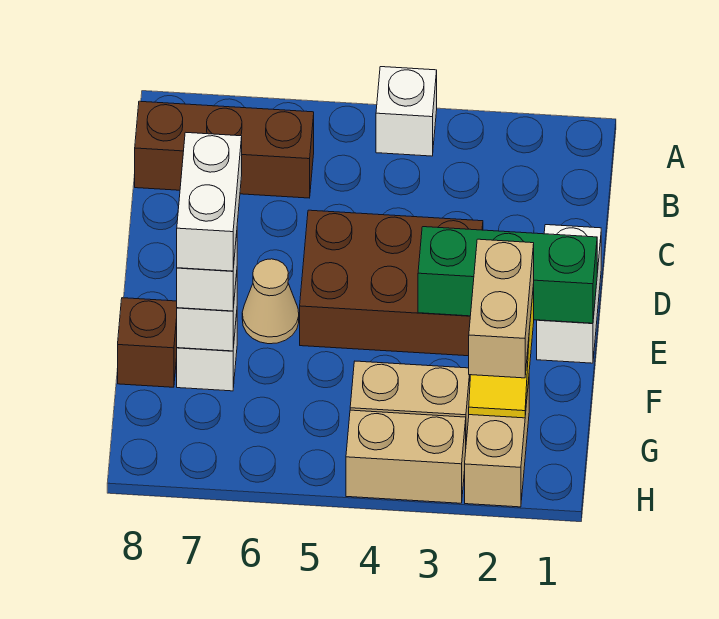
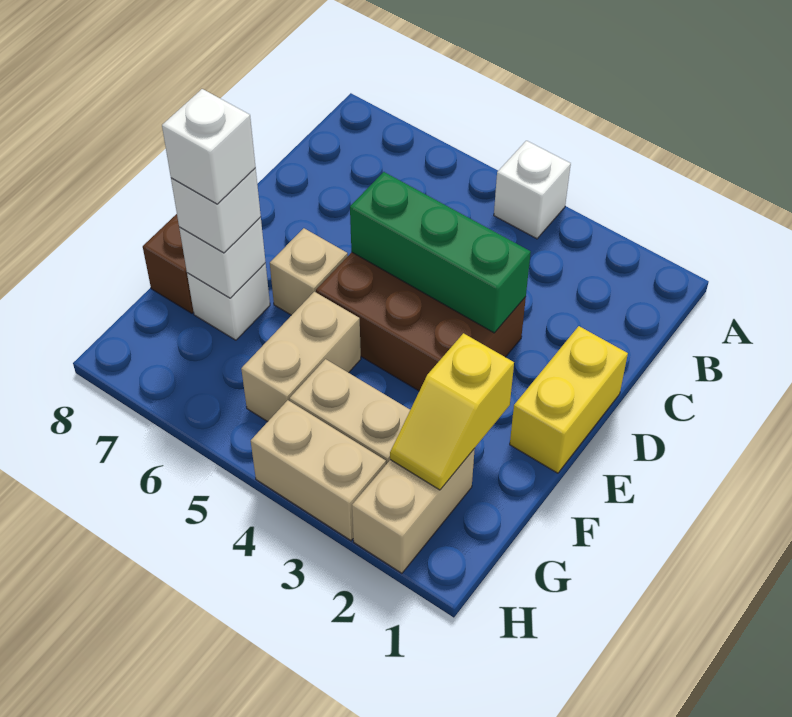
brown 1x3 brick [135,101,314,198] -> none
white 1x2 brick [537,225,601,363] -> yellow 1x2 brick [510,326,628,473]
green 1x3 brick [418,227,597,323] -> green 1x3 brick moved to [350,172,531,333]
tan 1x1 cone [242,259,299,344] -> tan 1x1 brick [270,228,348,315]
white 1x2 brick [177,132,242,271] -> white 1x1 brick [162,89,256,204]
tan 1x2 brick [469,239,534,378] -> tan 1x2 brick moved to [241,292,361,422]

